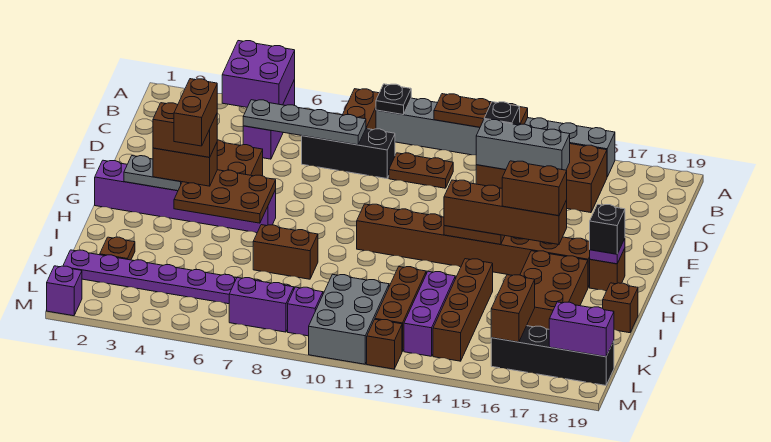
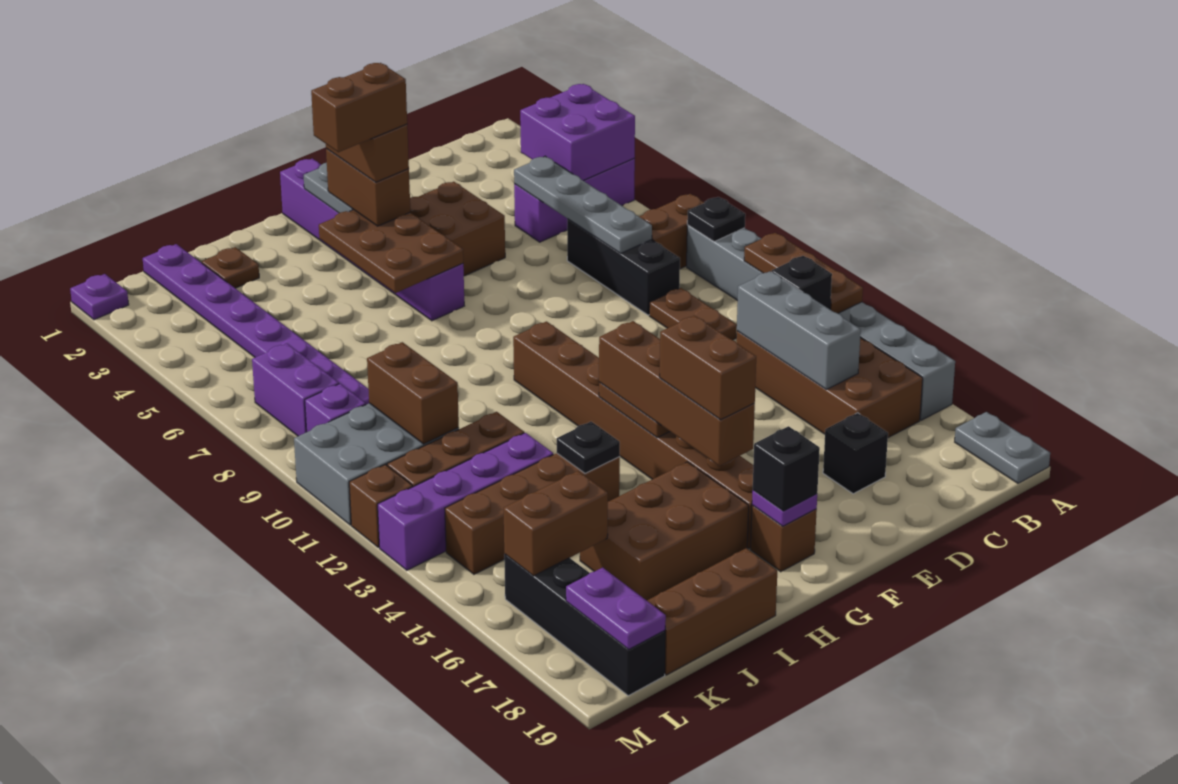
none -> grey 1x2 plate [955,412,1050,483]
none -> black 1x1 brick [823,413,888,494]
brown 1x2 brick [253,225,318,279] -> brown 1x2 brick moved to [367,342,459,444]
none -> black 1x1 plate [557,422,620,473]
brown 1x1 brick [603,283,638,333] -> brown 1x3 brick [647,548,777,675]
purple 1x3 brick [404,271,455,356] -> purple 1x4 brick [378,433,553,570]
purple 1x2 brick [549,302,614,357] -> purple 1x2 plate [566,568,666,650]
purple 1x1 brick [47,266,82,316] -> purple 1x1 plate [70,274,129,320]

